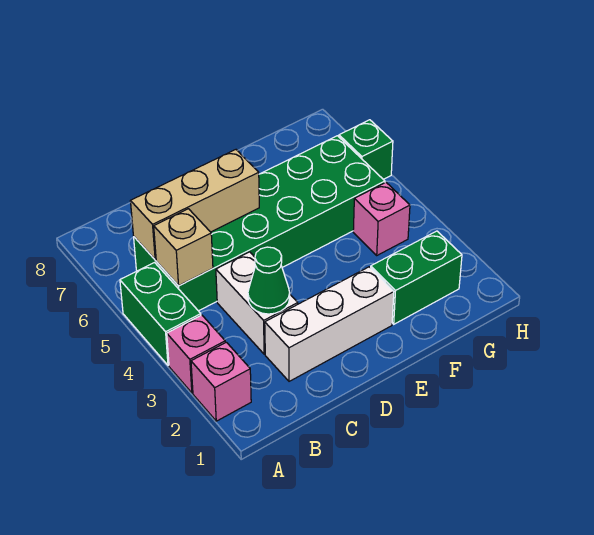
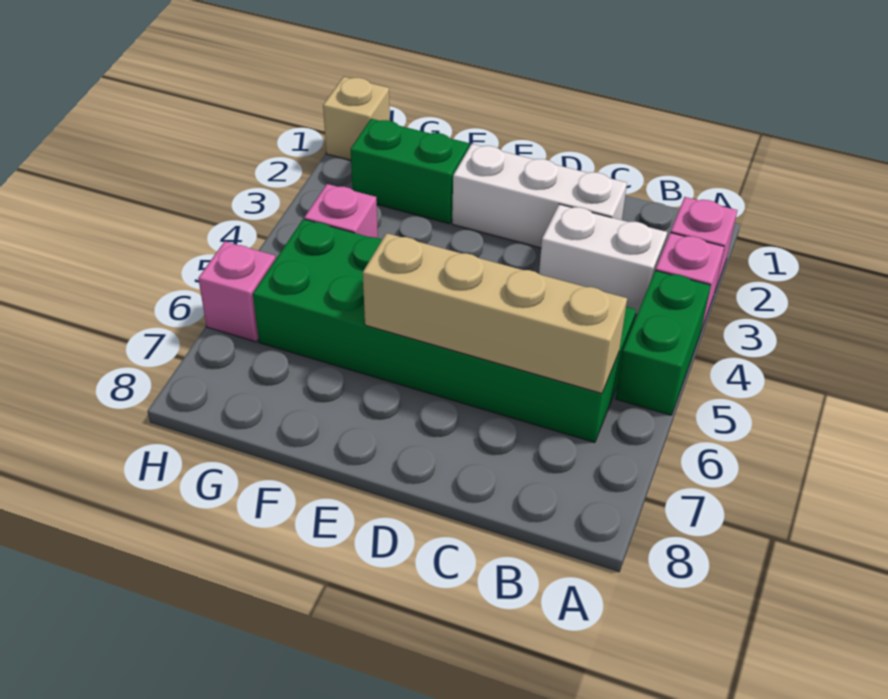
tan 1x1 brick [154,209,213,286] -> tan 1x1 brick moved to [323,77,390,160]
tan 1x3 brick [131,150,259,260] -> tan 1x4 brick [363,233,627,393]
white 1x2 brick [216,252,298,354] -> white 1x2 brick turned to [539,204,667,315]
green 1x1 cone [248,247,290,314] -> none
green 1x1 brick [339,120,393,179] -> pink 1x1 brick [198,241,276,342]

